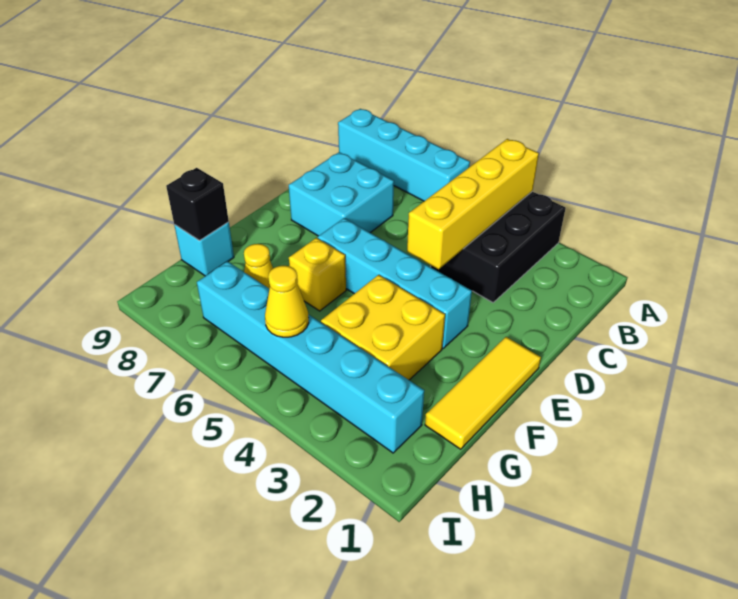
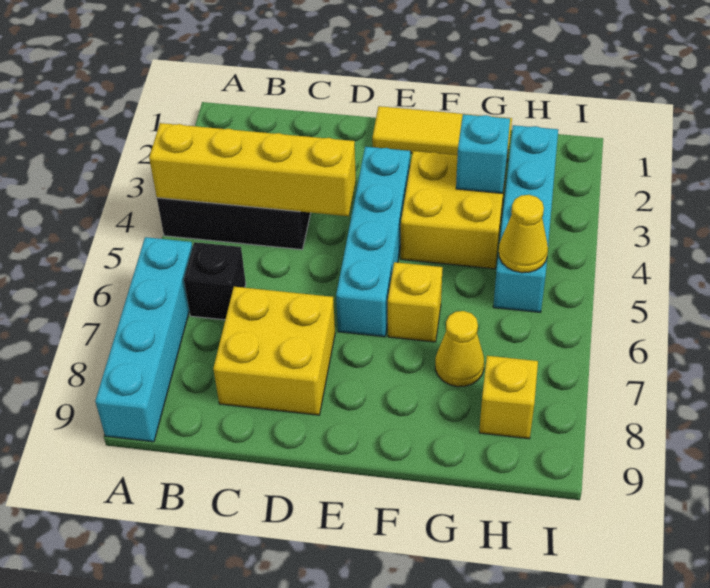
cyan 2x2 brick [289,152,394,236] -> yellow 2x2 brick [213,287,335,415]
cyan 1x1 brick [174,222,234,276] -> cyan 1x1 brick moved to [456,114,510,193]
black 1x1 brick [166,168,229,240] -> black 1x1 brick moved to [184,242,246,320]
cyan 1x6 brick [197,261,424,453] -> cyan 1x4 brick [493,125,558,312]
none -> yellow 1x1 brick [479,356,538,439]

